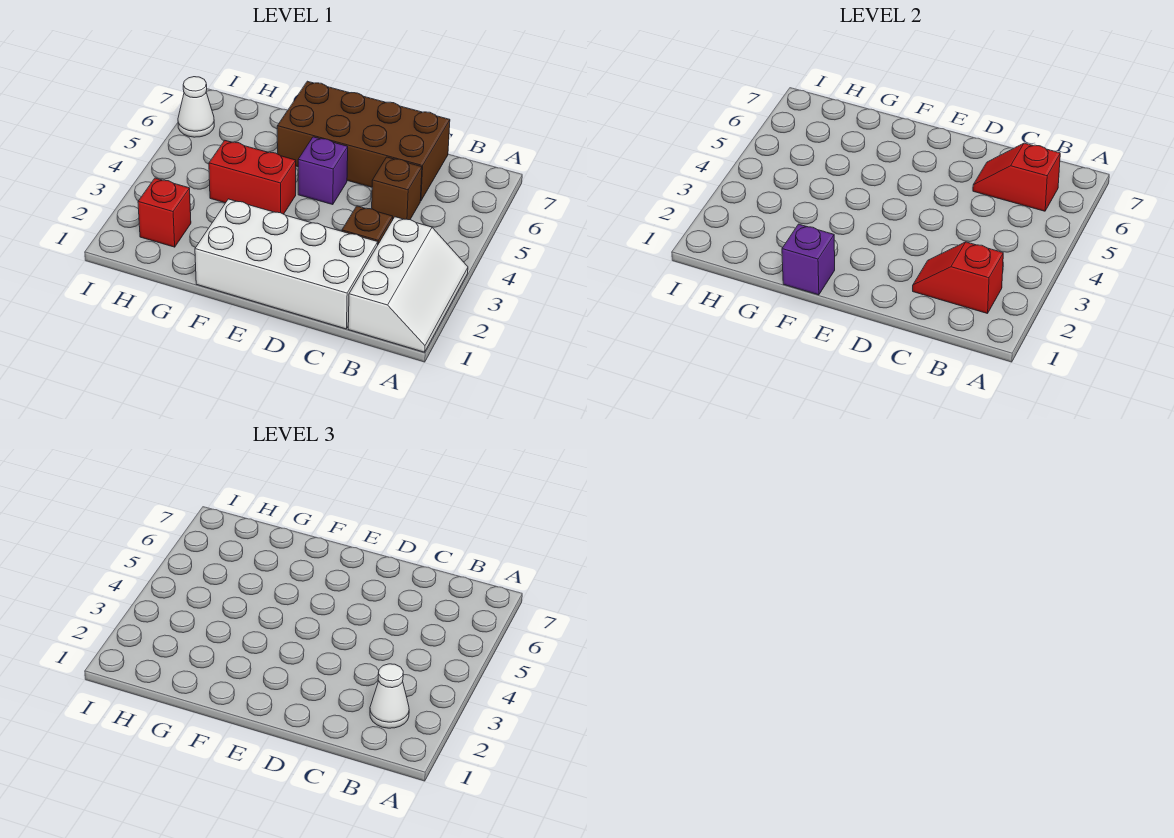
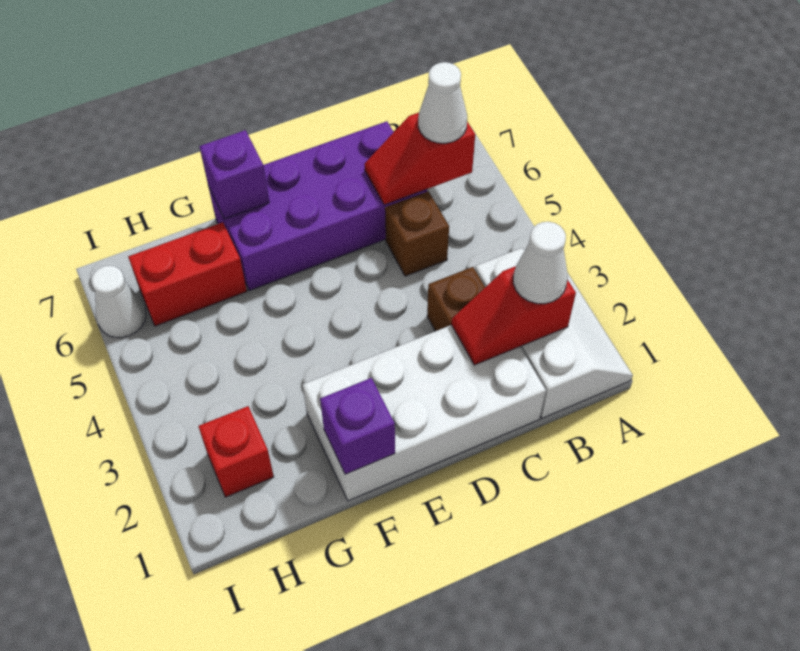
none -> white 1x1 cone [418,62,467,143]
brown 2x4 brick [277,81,450,201] -> purple 2x4 brick [208,121,427,291]
purple 1x1 brick [298,137,348,205] -> purple 1x1 brick moved to [199,130,269,219]
red 1x2 brick [209,141,296,214] -> red 1x2 brick moved to [128,222,247,326]

